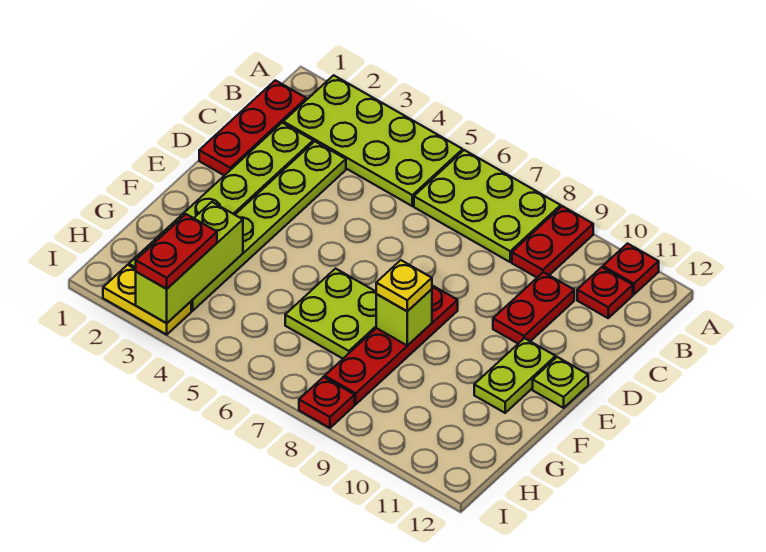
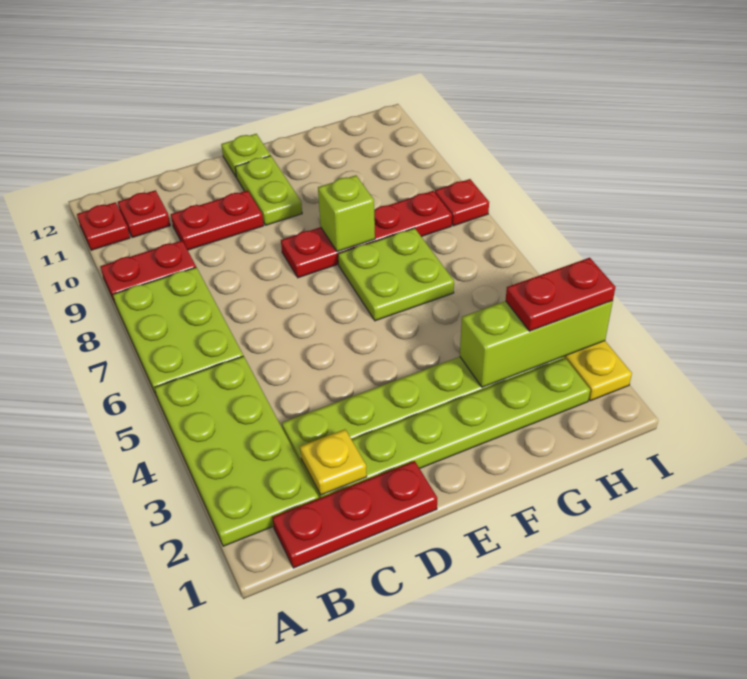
lime 1x2 plate [474,338,556,413] -> lime 1x2 plate turned to [235,156,302,225]
yellow 1x1 plate [376,260,432,311] -> yellow 1x1 plate moved to [300,429,367,495]

